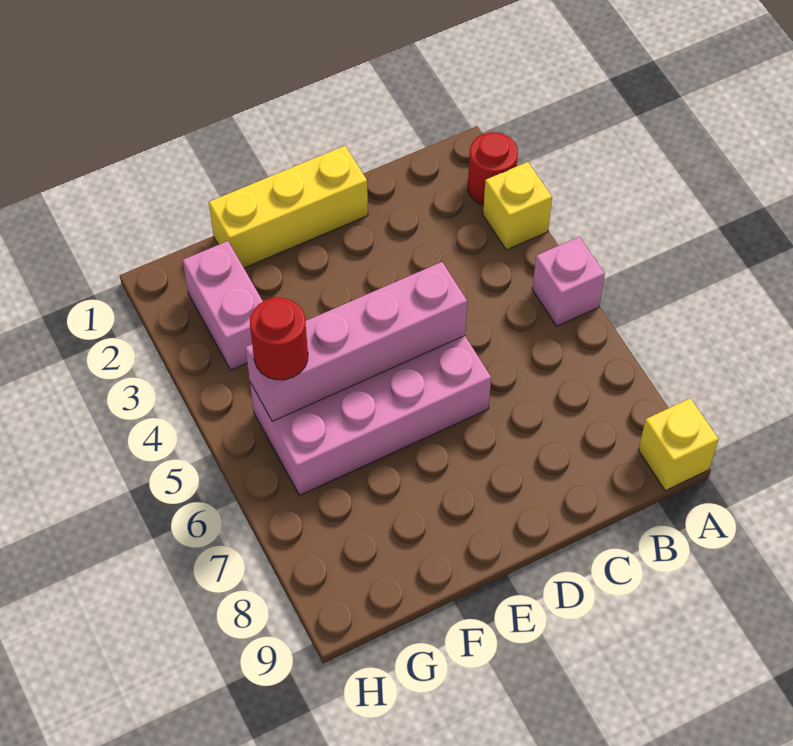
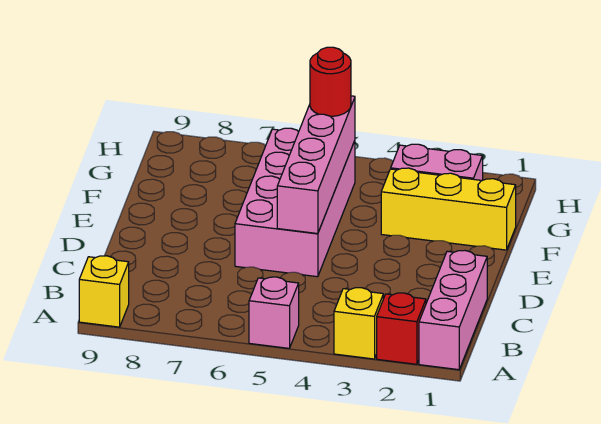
none -> pink 1x3 brick [419,251,487,370]
red 1x1 round brick [468,132,518,205] -> red 1x1 brick [377,293,426,364]
yellow 1x3 brick [209,146,368,268] -> yellow 1x3 brick turned to [381,168,516,250]

